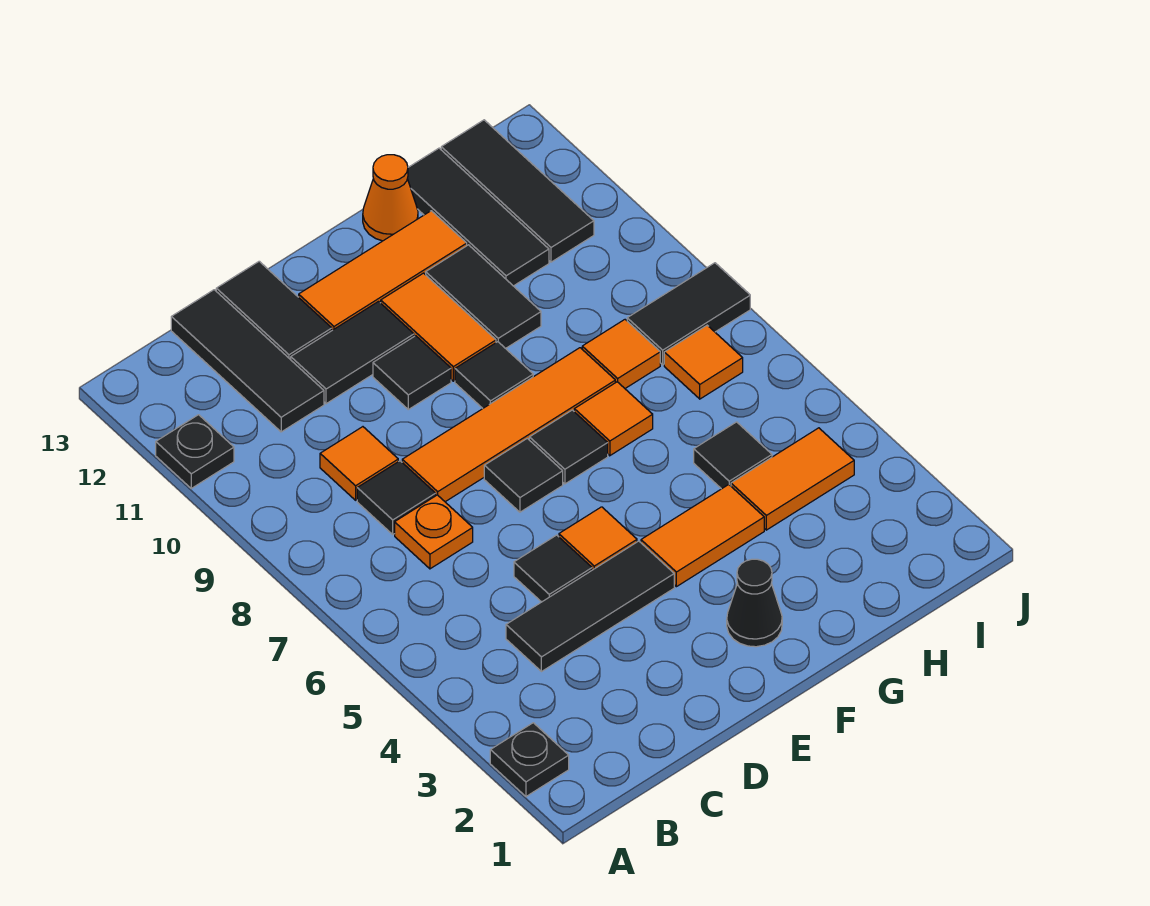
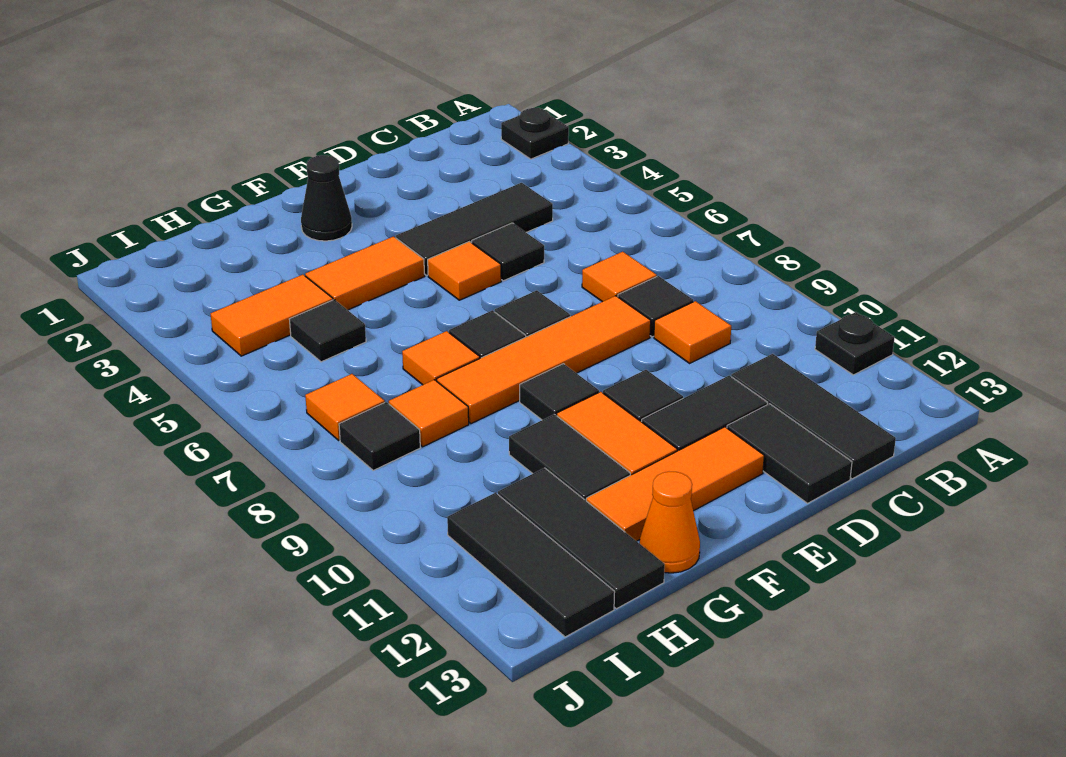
orange 1x1 plate [395,495,473,569] -> orange 1x1 tile [582,252,657,302]
black 1x2 tile [627,263,750,365] -> black 1x1 tile [339,402,420,470]

